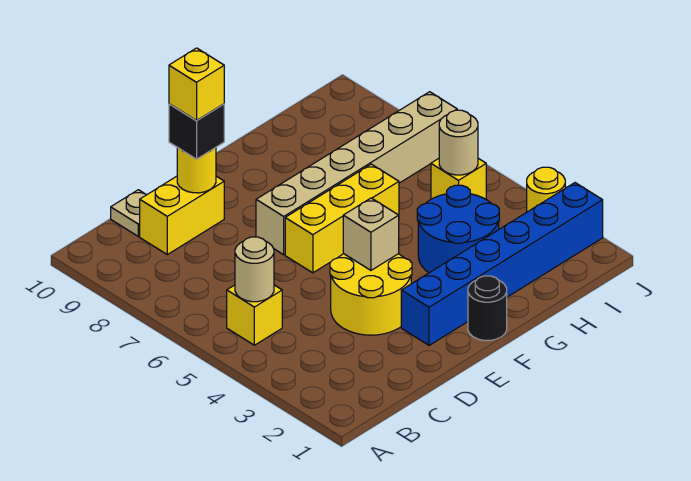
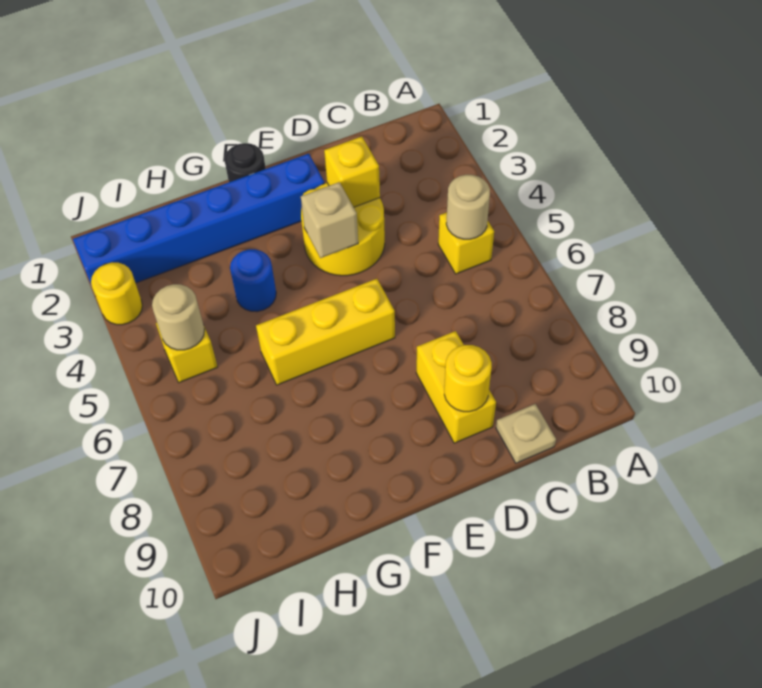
yellow 1x2 brick [140,176,224,254] -> yellow 1x2 brick turned to [416,331,496,443]
black 1x1 brick [169,104,224,159] -> none
yellow 1x1 brick [169,48,224,120] -> yellow 1x1 brick moved to [324,137,380,207]
tan 1x6 brick [256,92,457,255] -> none
blue 2x2 round brick [417,185,499,273] -> blue 1x1 round brick [230,249,276,312]

